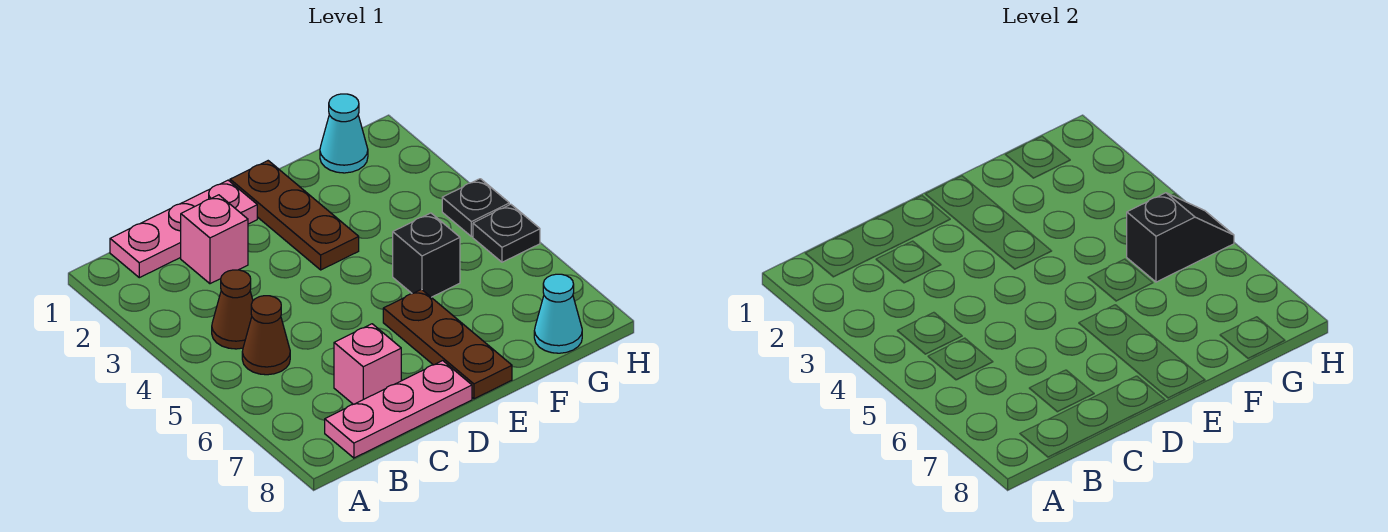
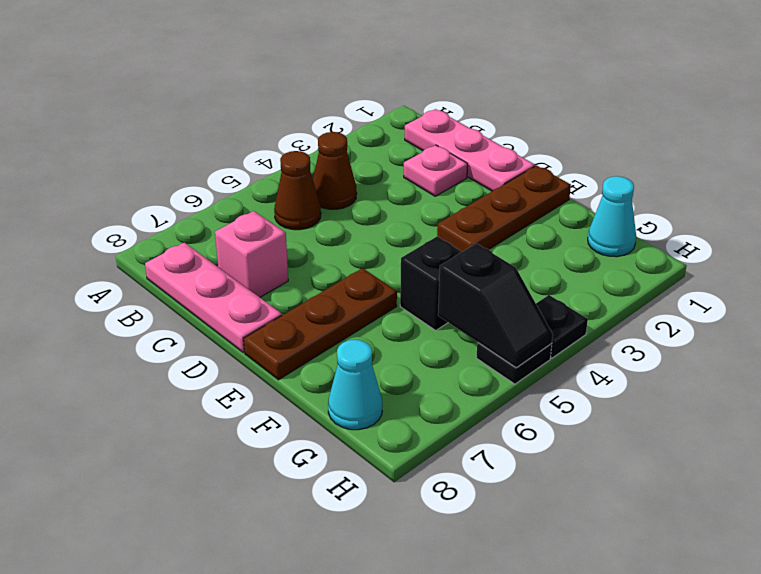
pink 1x1 brick [181,195,248,284] -> pink 1x1 plate [404,145,468,196]

